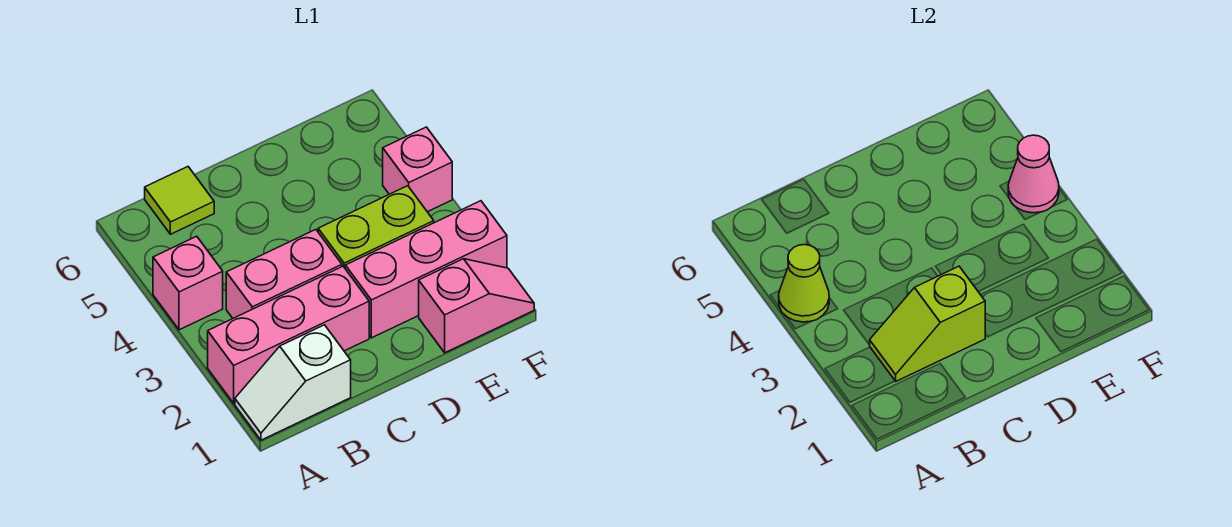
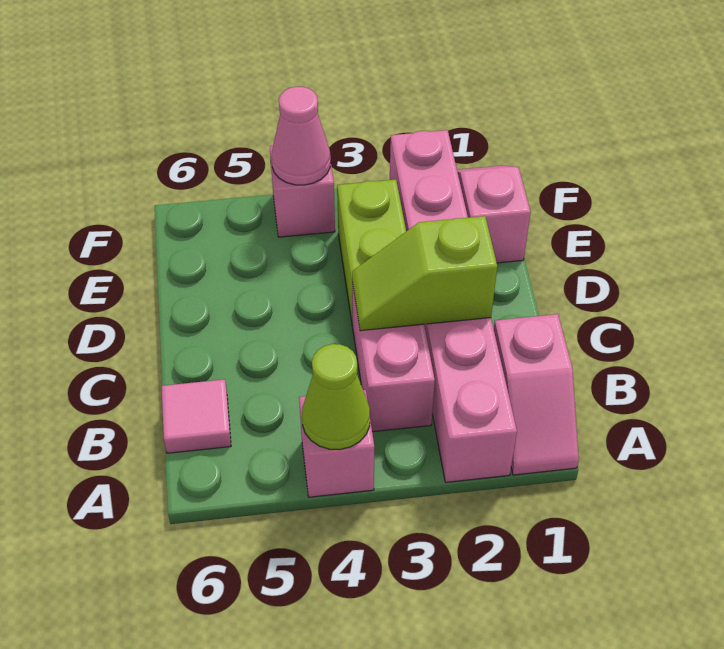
white 1x2 slope [235,325,351,440] -> pink 1x2 slope [494,314,579,475]
lime 1x2 slope [869,266,985,381] -> lime 1x2 slope turned to [352,216,497,331]
lime 1x1 tile [145,167,214,234] -> pink 1x1 tile [161,379,231,453]

